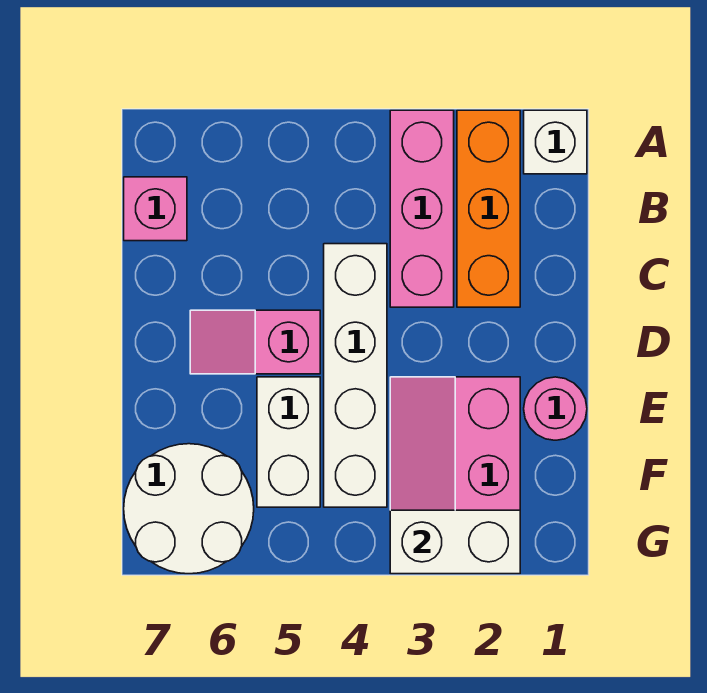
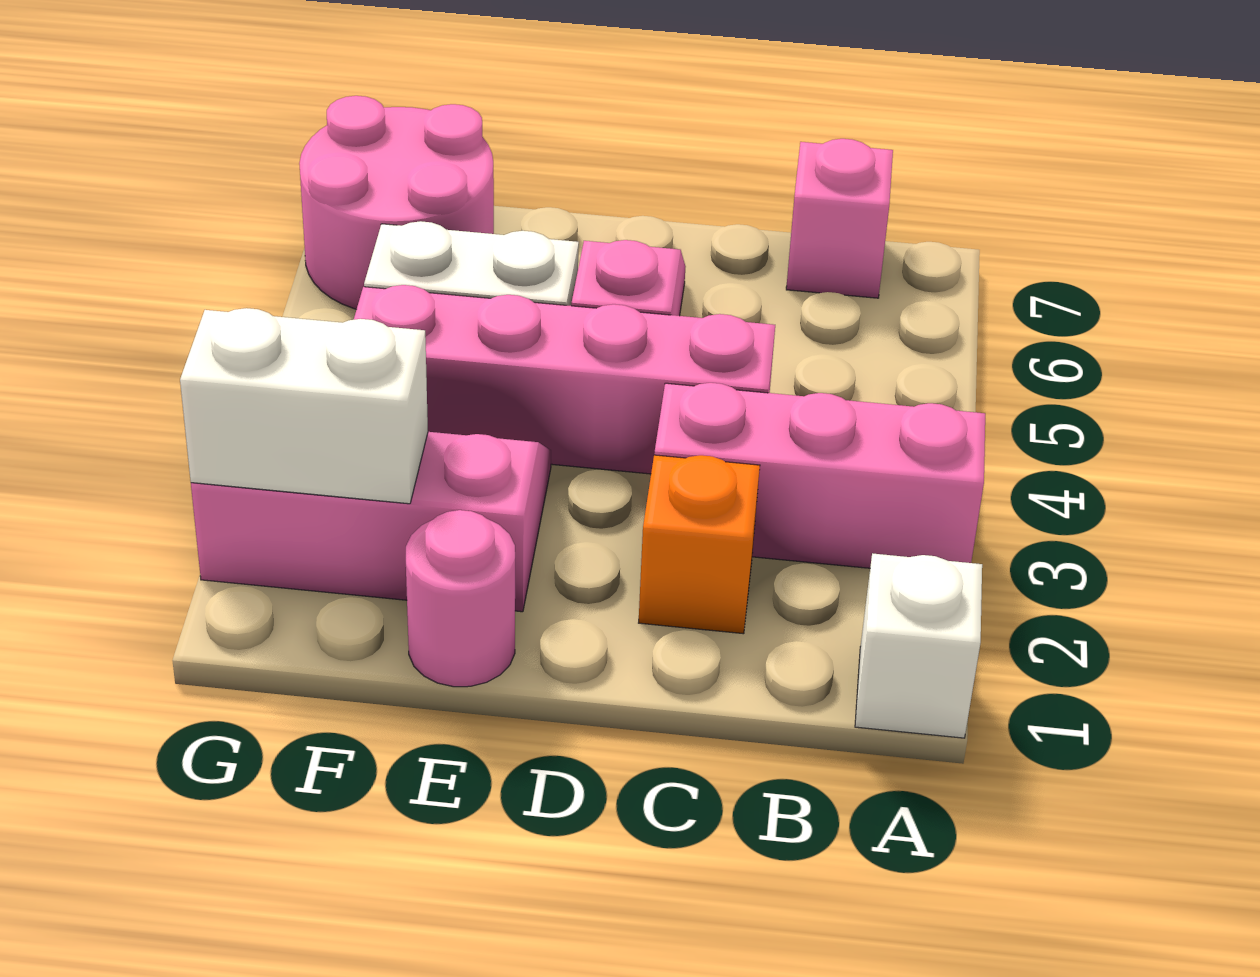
orange 1x3 brick [457,110,520,307] -> orange 1x1 brick [639,455,760,634]
white 1x4 brick [324,244,387,507] -> pink 1x4 brick [354,285,775,474]
white 2x2 round brick [124,444,254,574] -> pink 2x2 round brick [299,96,494,309]
white 1x2 brick [390,510,520,574] -> white 1x2 brick turned to [180,308,428,504]

